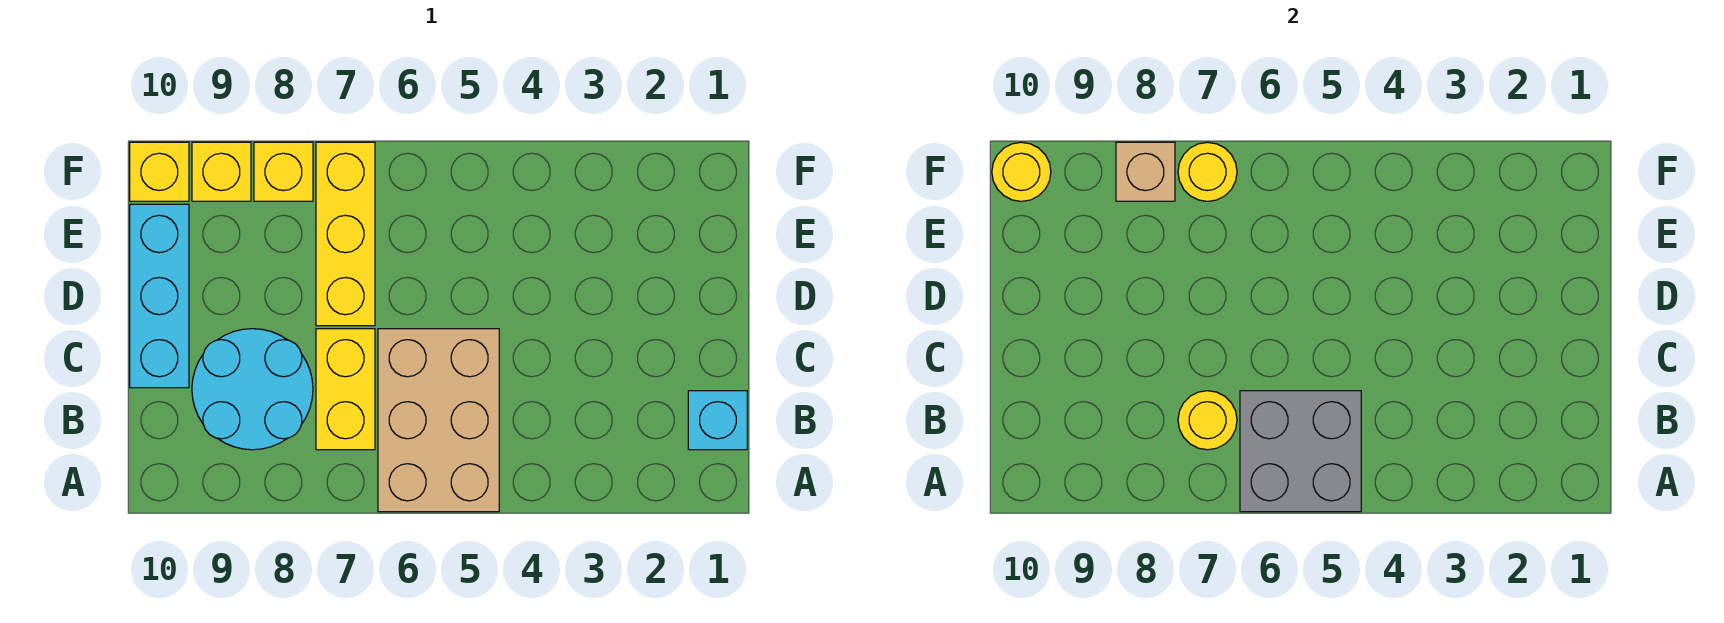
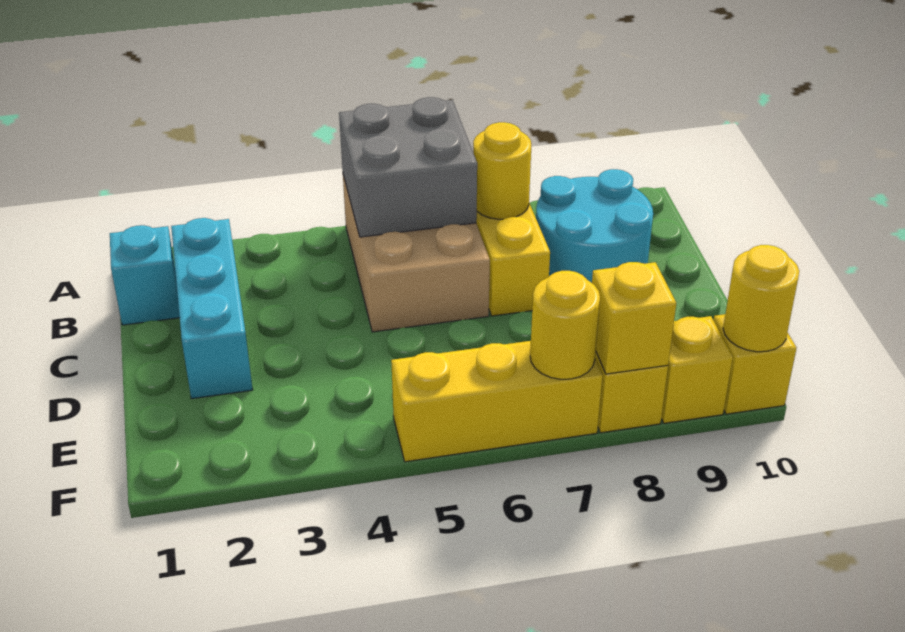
cyan 1x3 brick [130,204,189,388] -> cyan 1x3 brick moved to [171,218,253,399]
yellow 1x3 brick [316,142,375,326] -> yellow 1x3 brick turned to [391,341,602,462]
tan 1x1 brick [1116,142,1175,201] -> yellow 1x1 brick [592,262,676,374]

